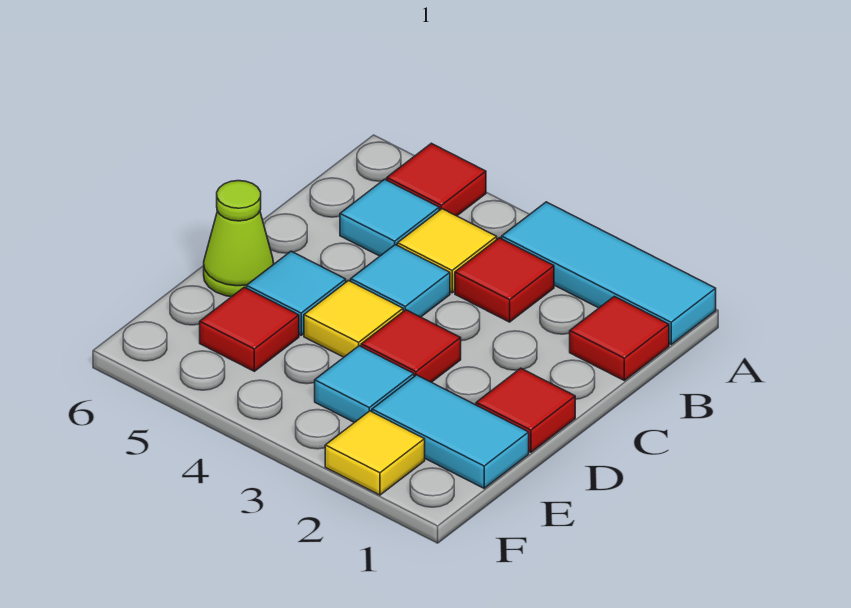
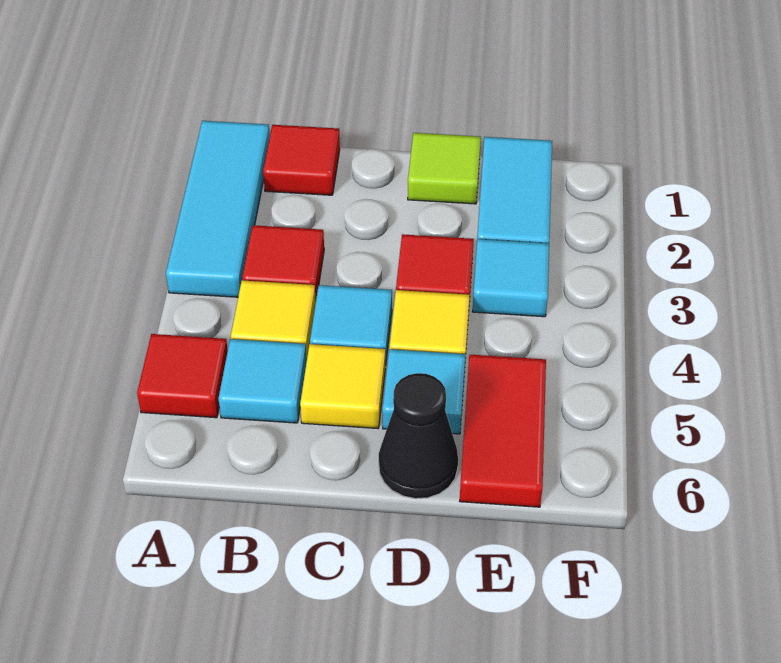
red 1x1 tile [476,368,575,452] -> lime 1x1 tile [408,133,481,204]
lime 1x1 cone [204,181,274,297] -> black 1x1 cone [379,373,458,499]
red 1x1 tile [200,287,299,371] -> red 1x2 tile [460,355,546,507]
yellow 1x1 tile [325,411,425,495] -> yellow 1x1 tile moved to [300,344,385,428]

